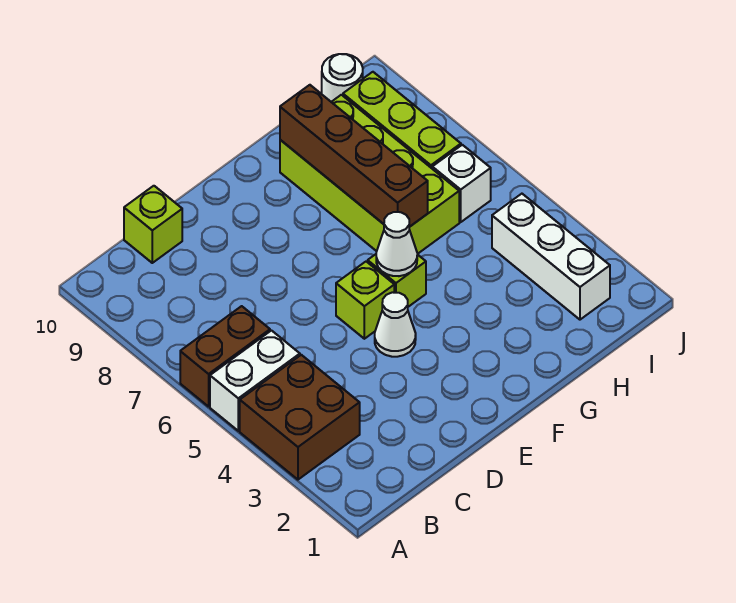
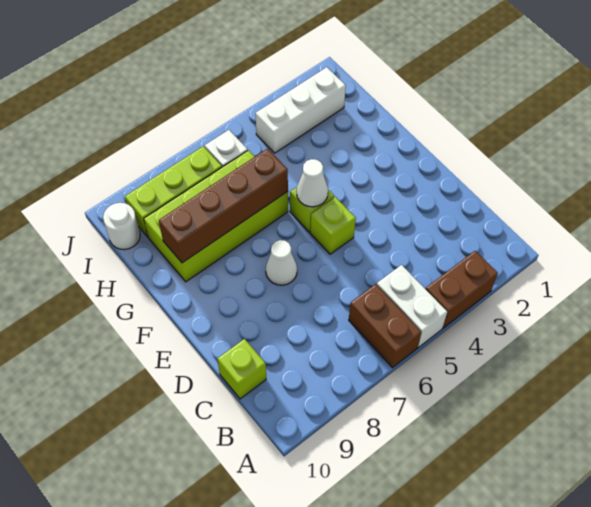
brown 2x2 brick [240,355,360,480] -> brown 1x2 brick [426,251,498,328]
white 1x1 cone [375,292,416,357] -> white 1x1 cone moved to [266,240,297,285]

